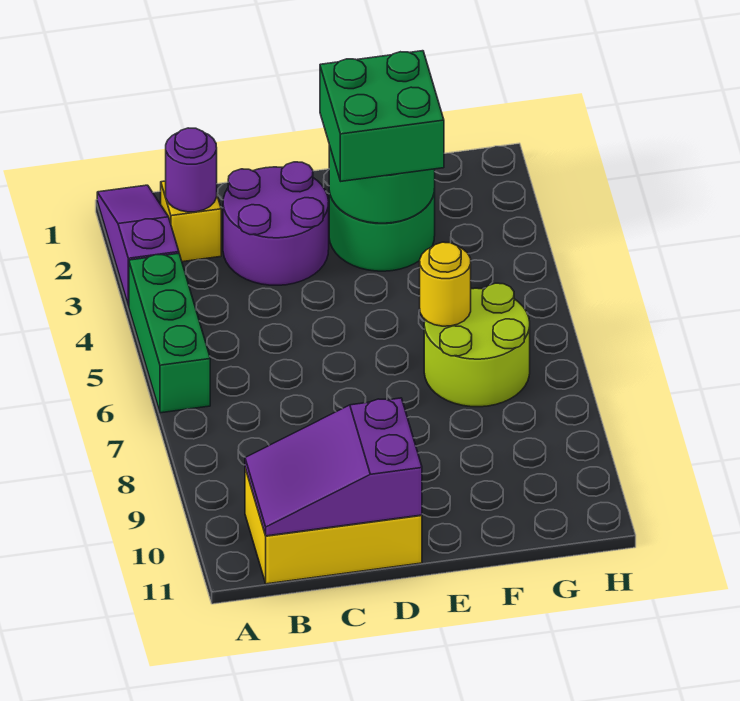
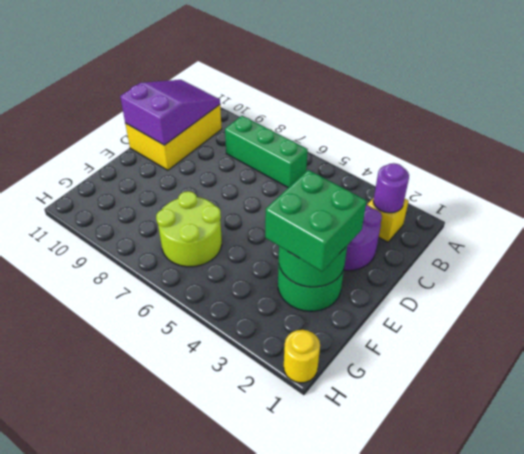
purple 1x3 slope [97,185,179,306] -> none
green 1x3 brick [129,253,210,413] -> green 1x3 brick moved to [225,116,308,188]
yellow 1x1 round brick [420,242,471,326] -> yellow 1x1 round brick moved to [284,330,320,383]

